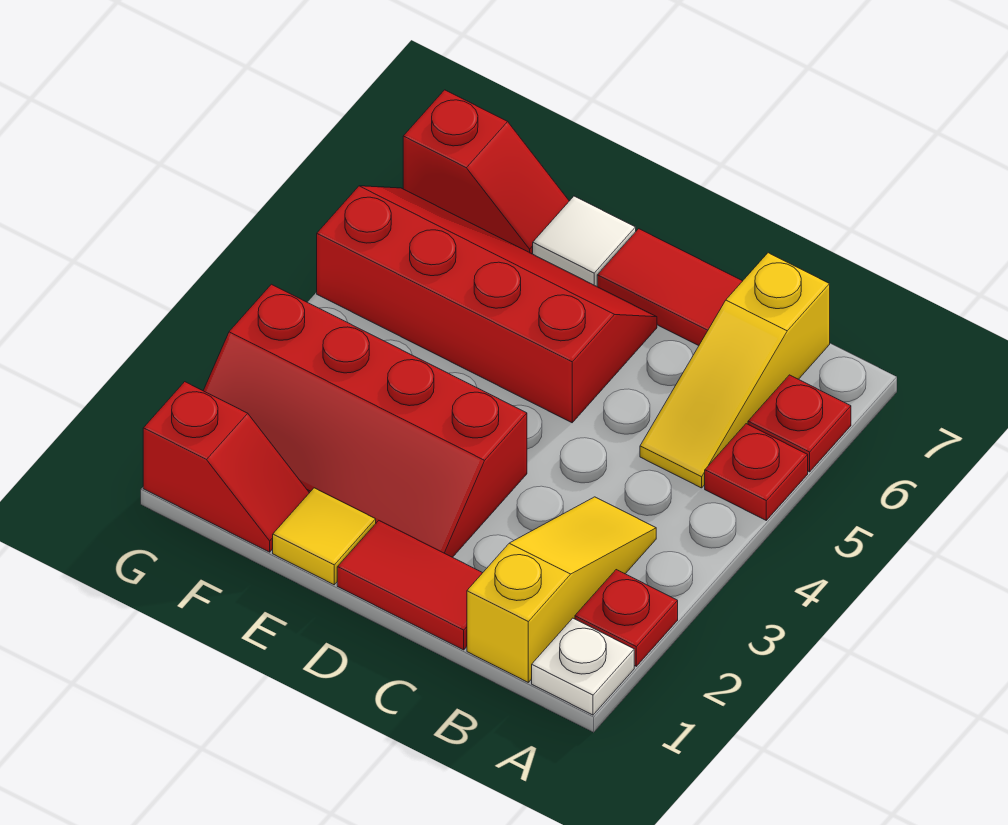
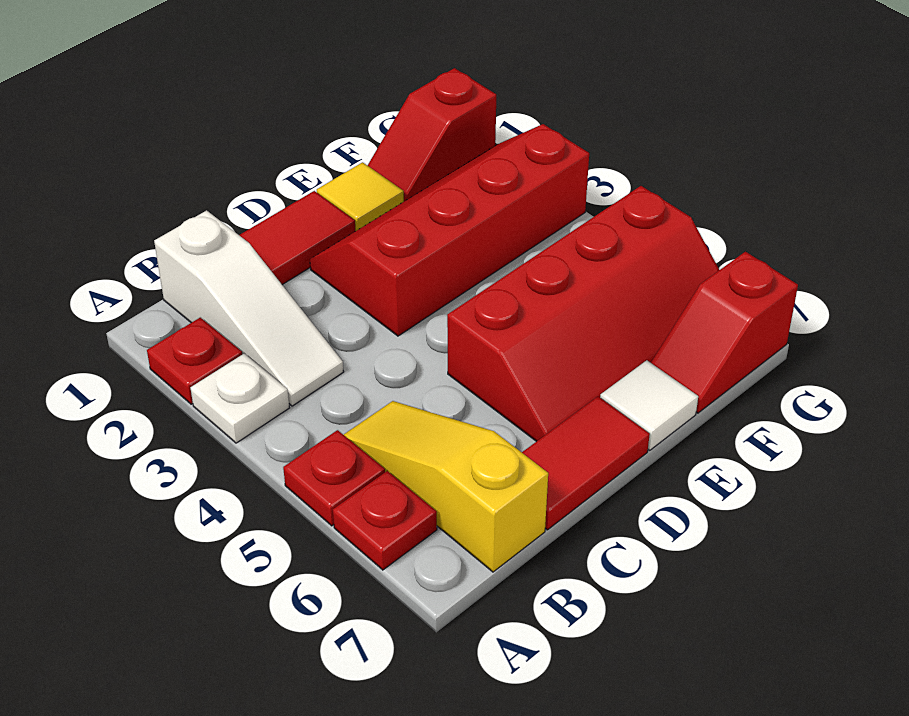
white 1x1 plate [532,618,634,715] -> white 1x1 plate moved to [191,354,289,443]
yellow 1x3 slope [467,497,656,682] -> white 1x3 slope [154,210,344,406]

